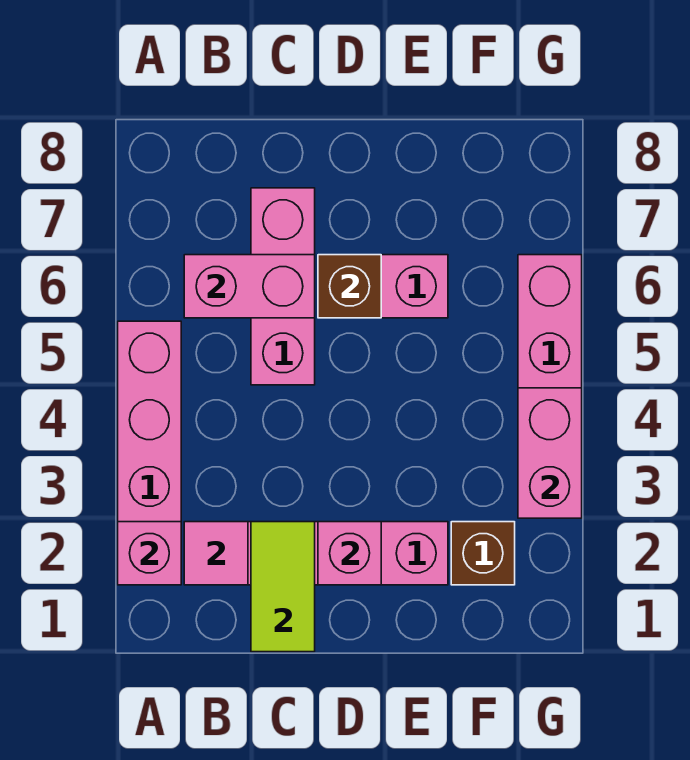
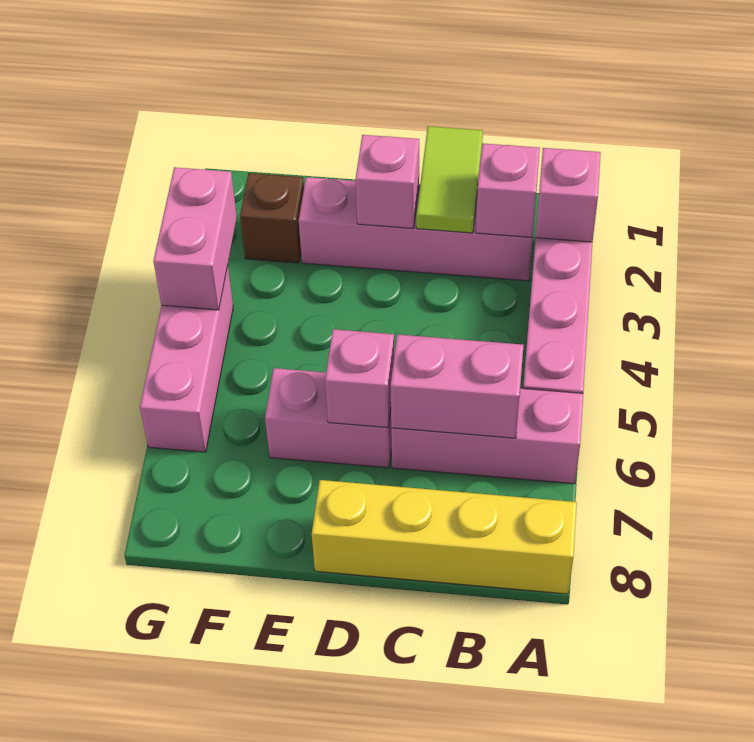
none -> yellow 1x4 brick [312,480,577,594]
pink 1x1 tile [184,522,248,585] -> pink 1x1 brick [476,143,540,238]
pink 1x3 brick [251,188,315,385] -> pink 1x3 brick turned to [391,388,583,484]
brown 1x1 brick [318,255,381,318] -> pink 1x1 brick [325,329,394,428]

